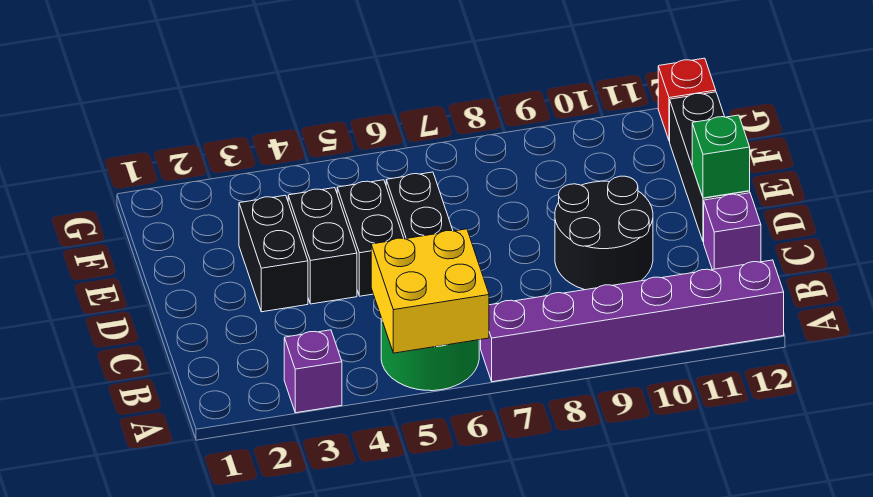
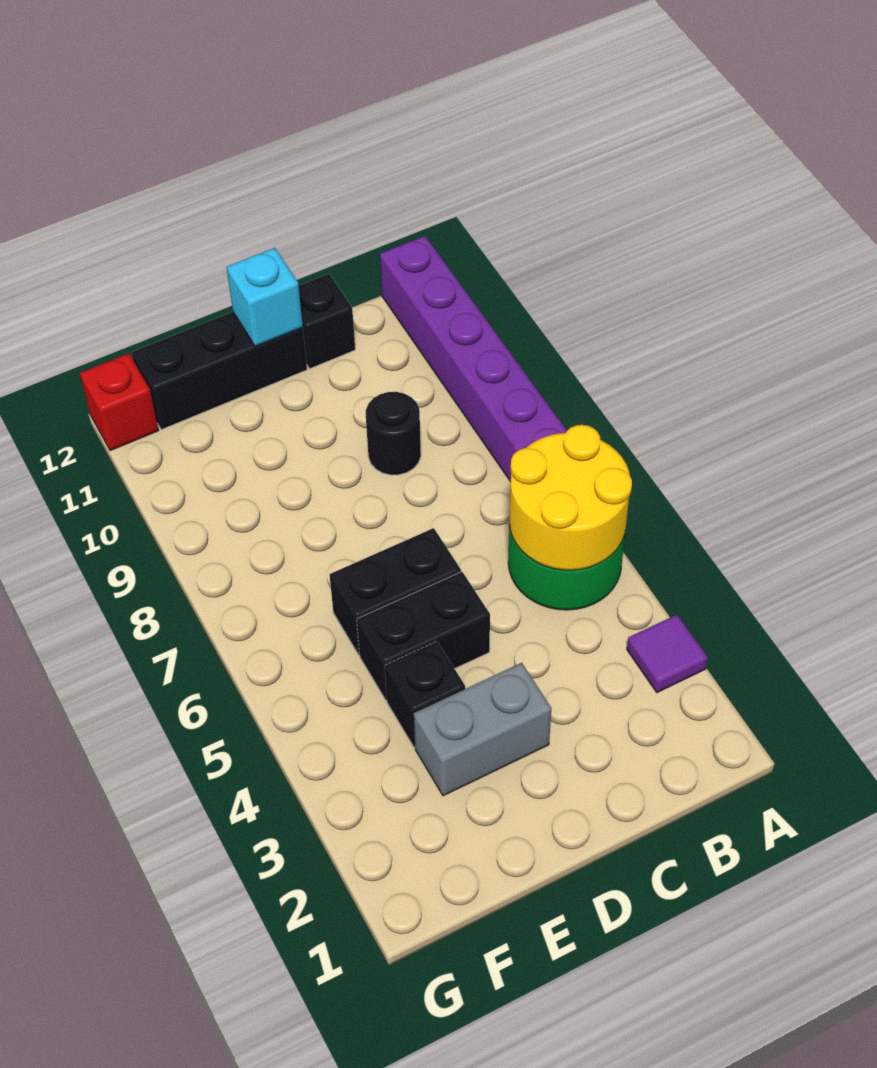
purple 1x1 brick [284,330,342,413] -> purple 1x1 tile [627,615,708,693]
yellow 2x2 brick [371,229,489,353] -> yellow 2x2 round brick [509,425,632,570]
black 2x2 round brick [555,176,653,290] -> black 1x1 round brick [366,392,421,475]
purple 1x1 brick [704,193,761,270] -> black 1x1 brick [299,274,355,369]
black 1x2 brick [239,195,308,312] -> grey 1x2 brick [414,663,552,796]
black 1x2 brick [288,188,357,304] -> black 1x1 brick [385,642,465,747]
green 1x1 brick [692,115,750,198] -> cyan 1x1 brick [227,248,303,346]

